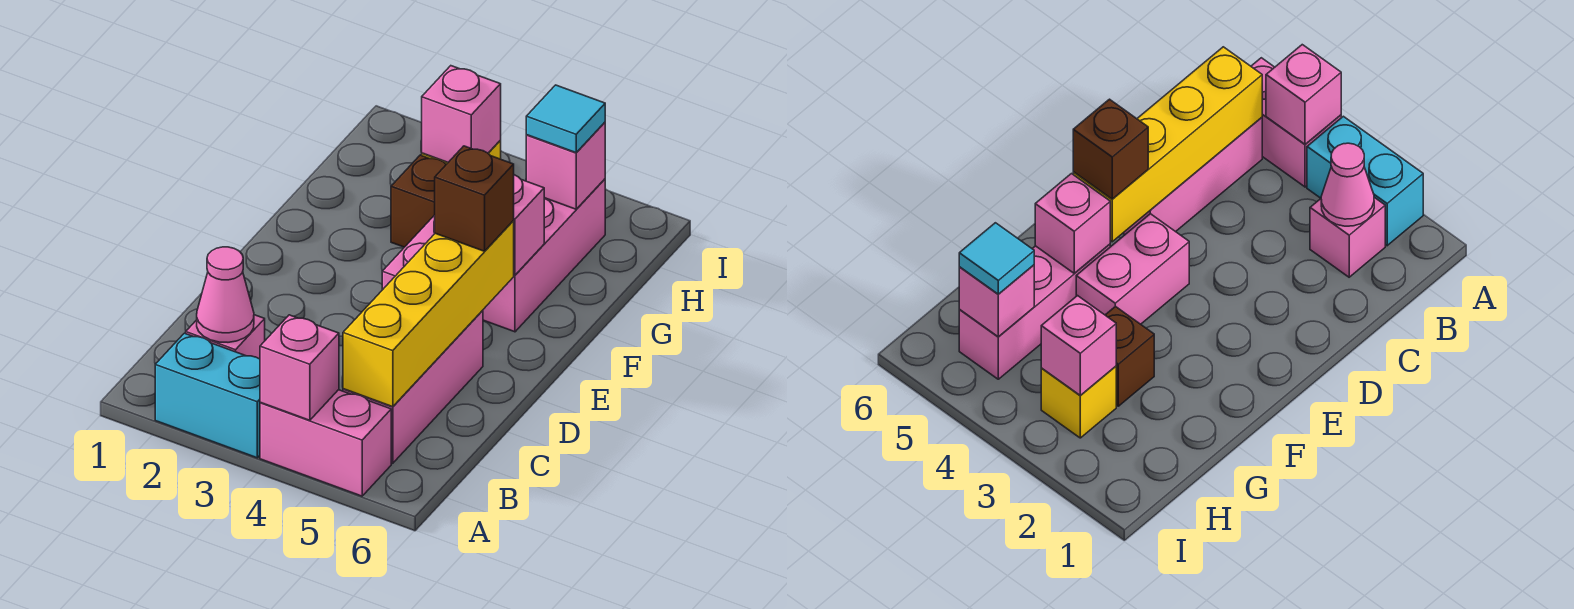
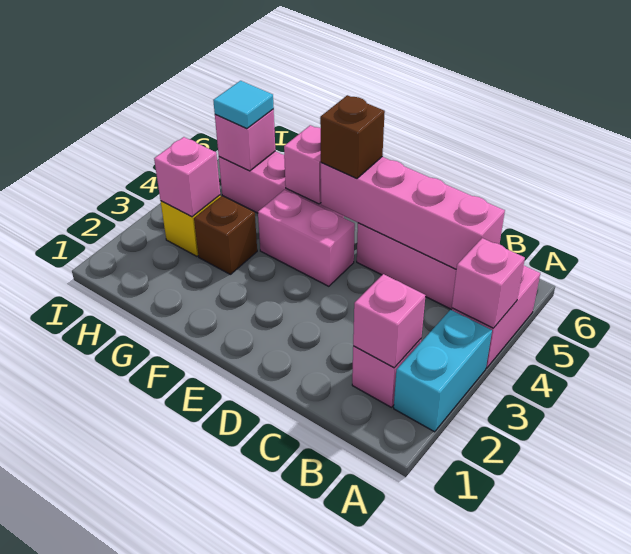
pink 1x1 cone [197,247,254,342] -> pink 1x1 brick [353,274,426,368]
yellow 1x4 brick [343,221,514,407] -> pink 1x4 brick [321,157,505,269]

